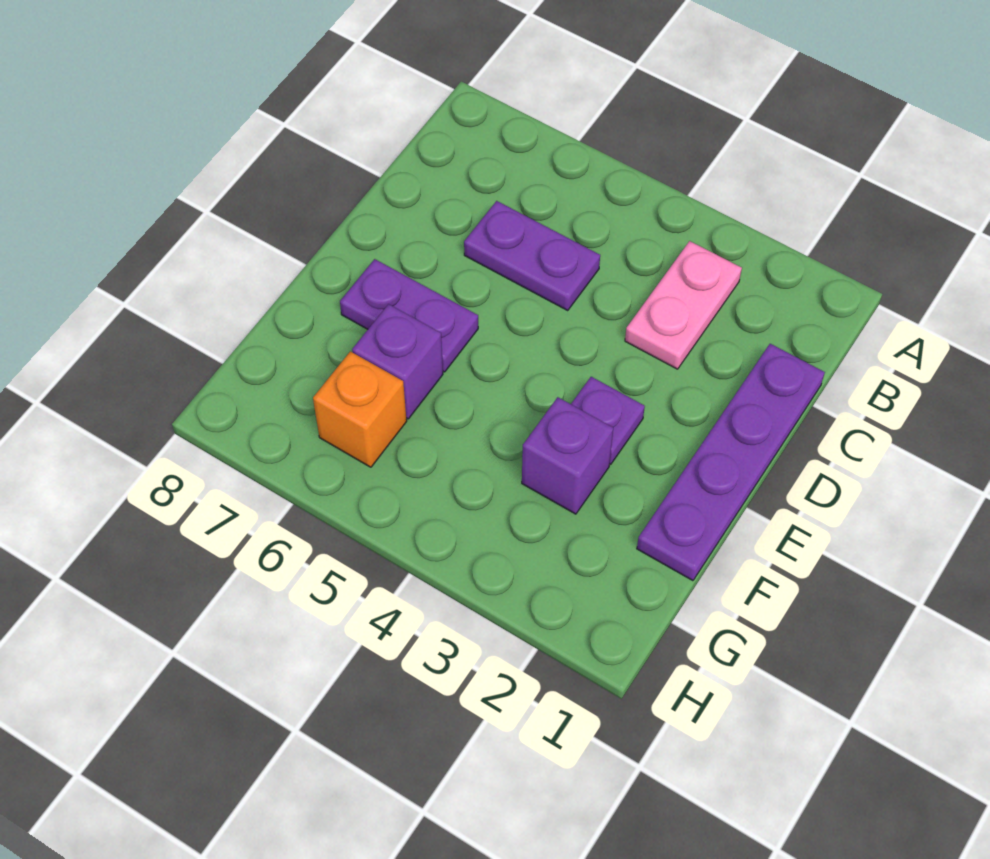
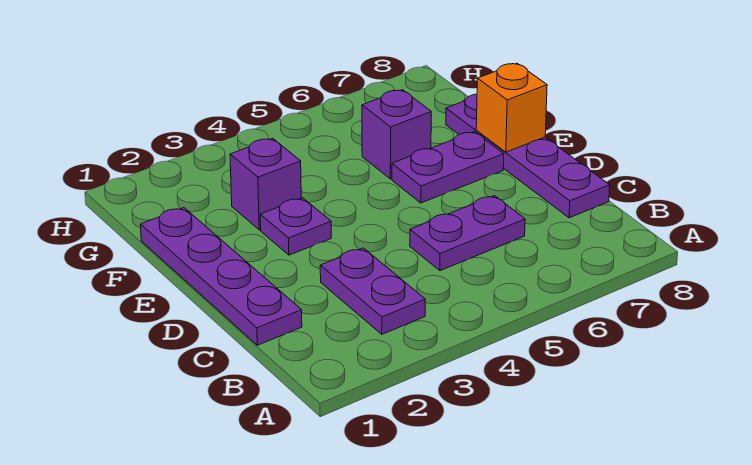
pink 1x2 plate [625,241,742,369] -> purple 1x2 plate [320,248,425,334]
none -> purple 1x4 plate [446,94,610,218]
orange 1x1 brick [313,351,407,467] -> orange 1x1 brick moved to [476,63,547,152]

